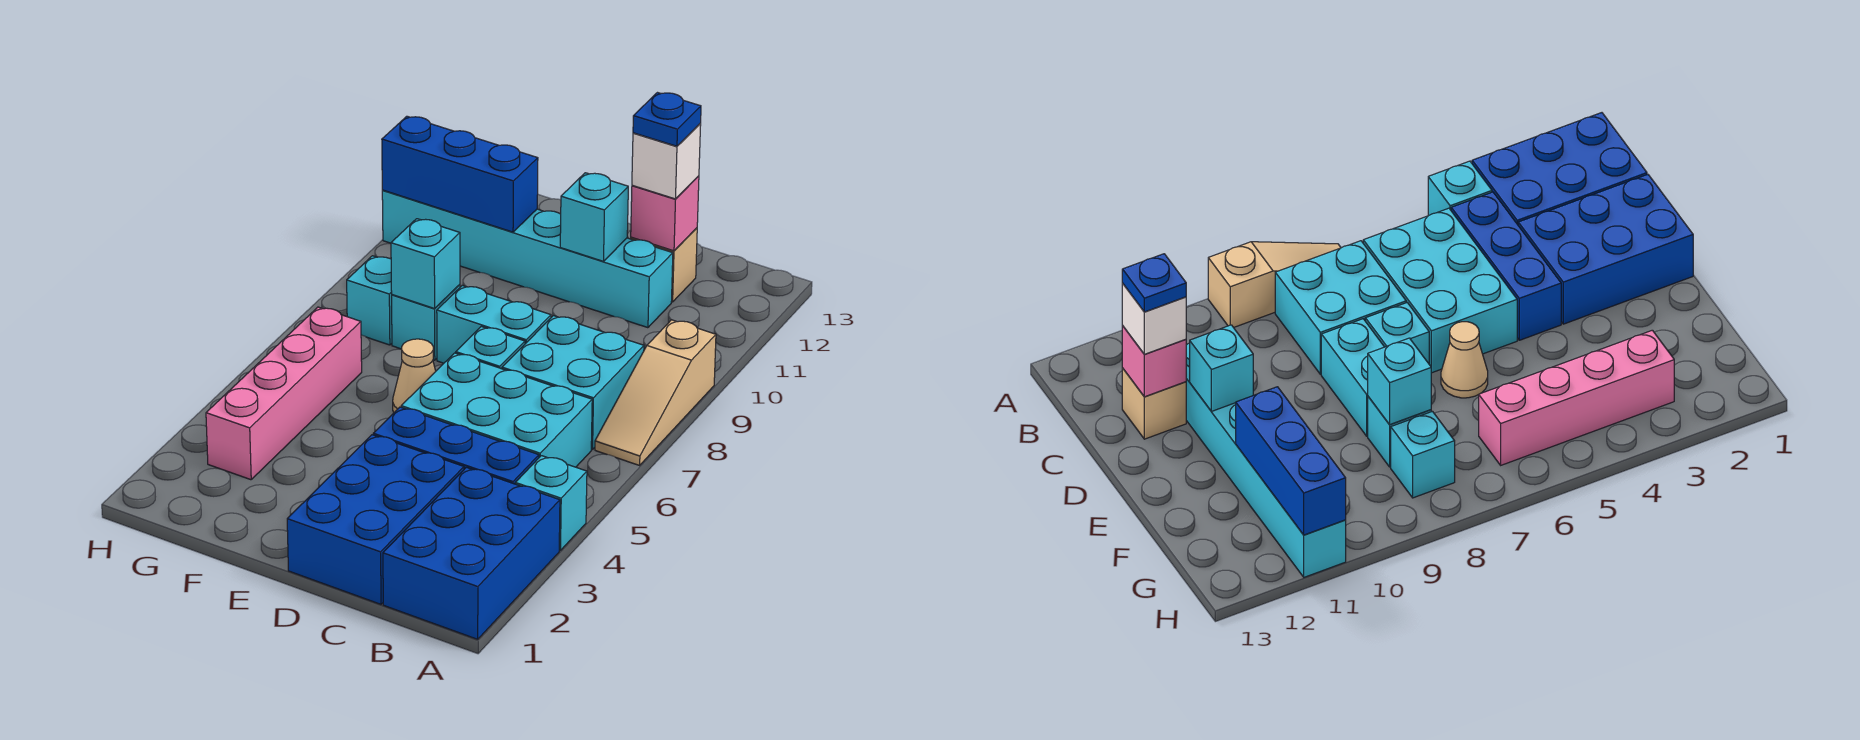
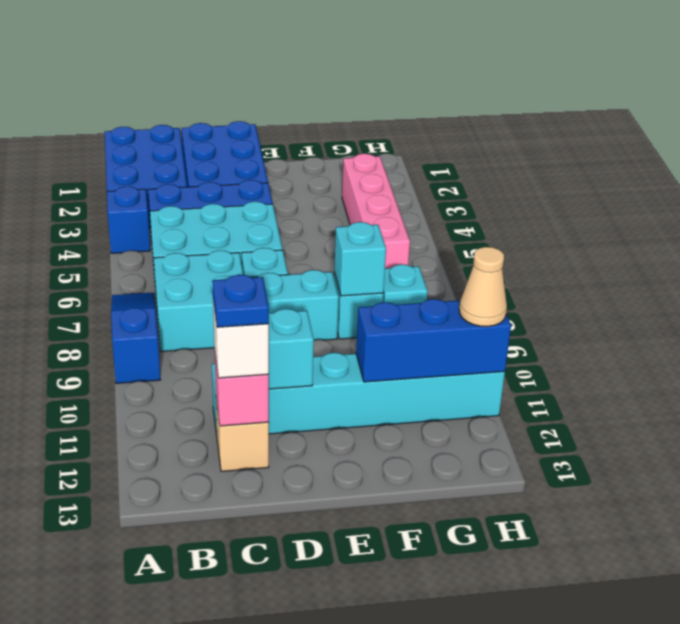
cyan 1x1 brick [515,456,587,551] -> blue 1x1 brick [107,187,150,253]
tan 1x3 slope [595,320,716,465] -> blue 1x3 slope [111,293,160,383]
tan 1x1 cone [393,339,436,412] -> tan 1x1 cone moved to [459,247,507,327]

